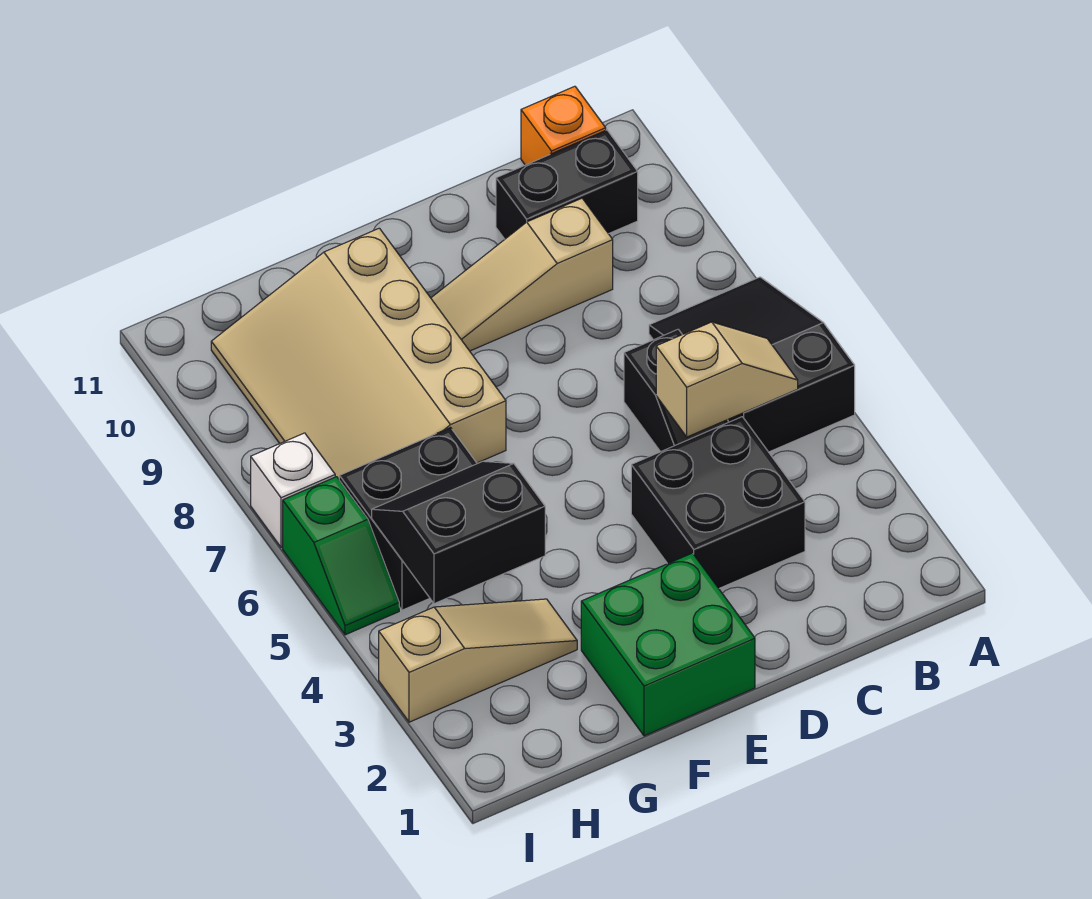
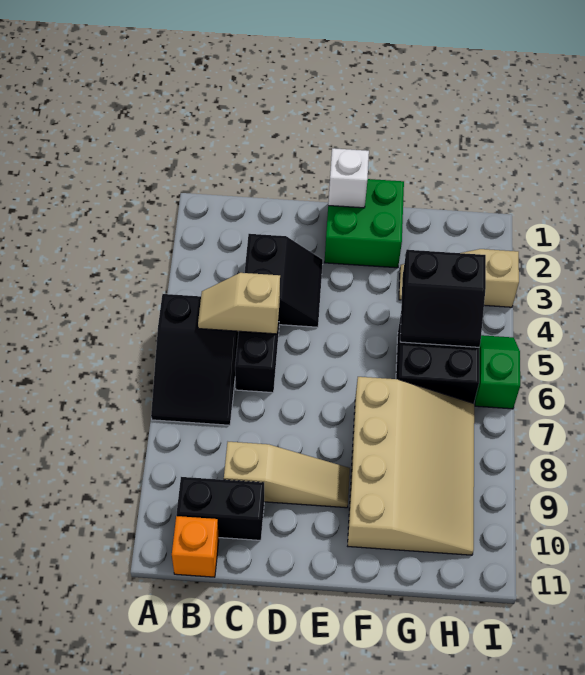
black 2x2 brick [631,417,805,588] -> black 2x2 slope [245,234,323,327]
white 1x1 brick [251,433,335,547] -> white 1x1 brick moved to [328,148,369,208]

